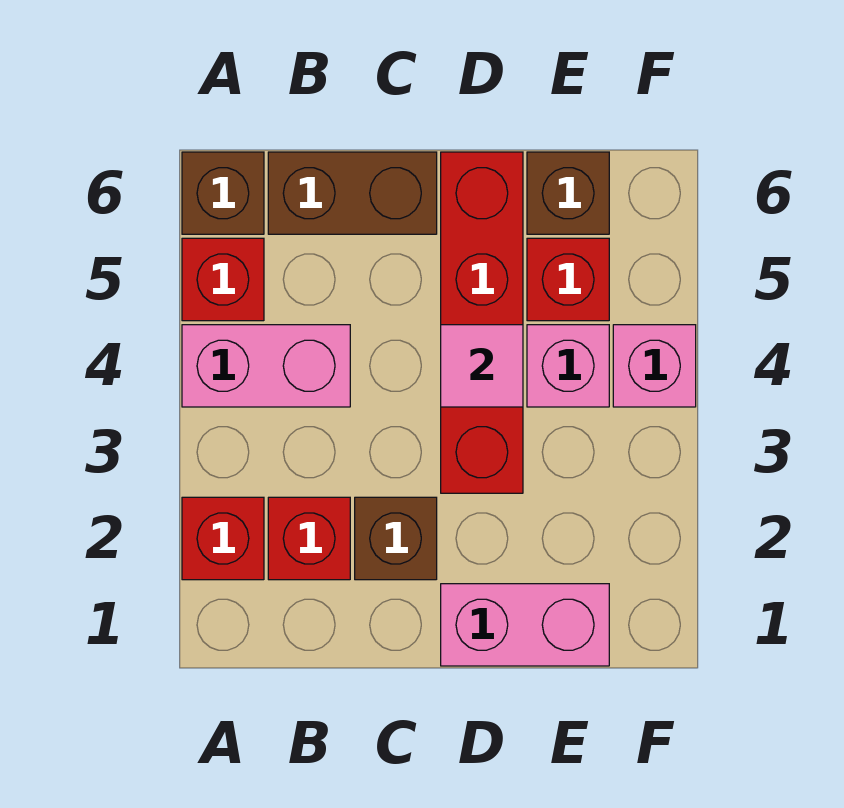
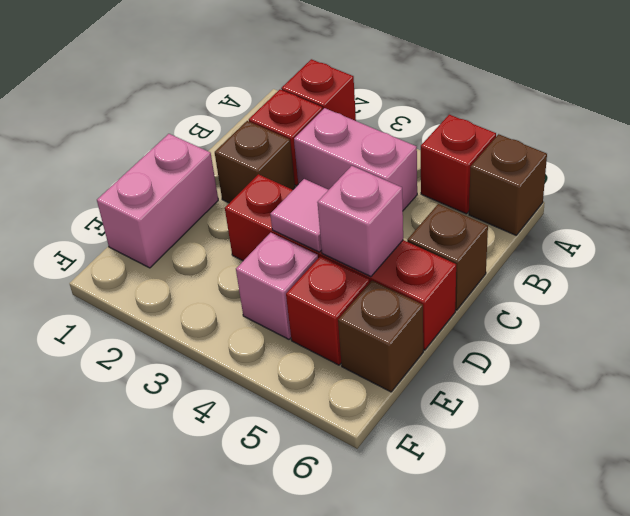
pink 1x2 brick [182,325,350,407] -> pink 1x2 brick turned to [294,108,417,210]
brown 1x2 brick [268,152,437,234] -> brown 1x1 brick [407,204,488,310]
pink 1x1 brick [613,325,696,407] -> pink 1x1 brick moved to [317,166,403,277]

